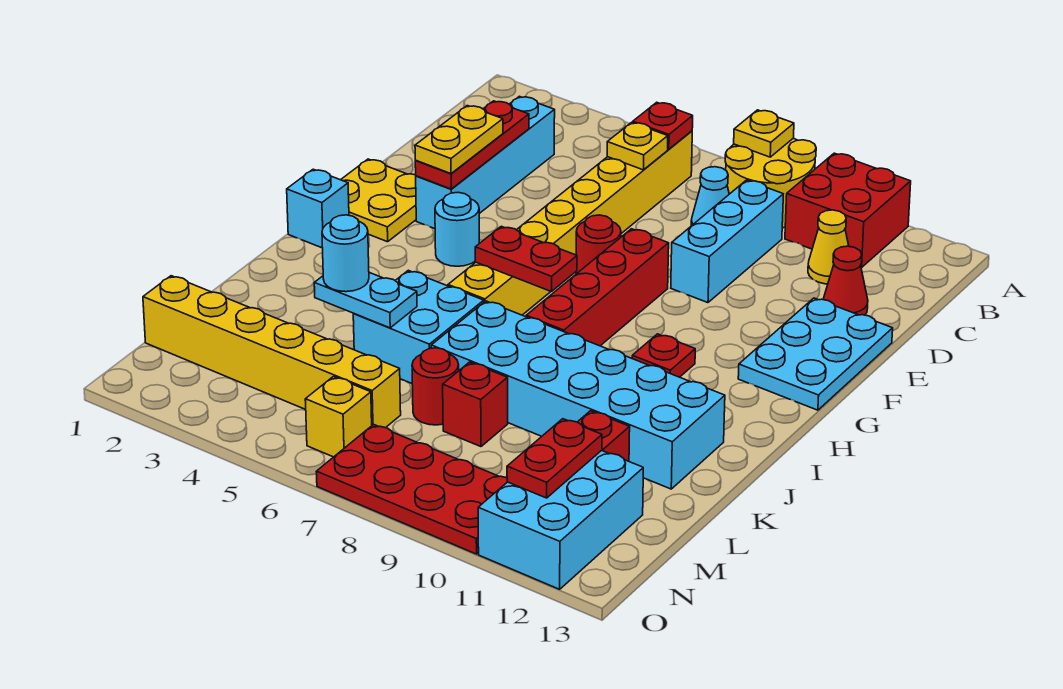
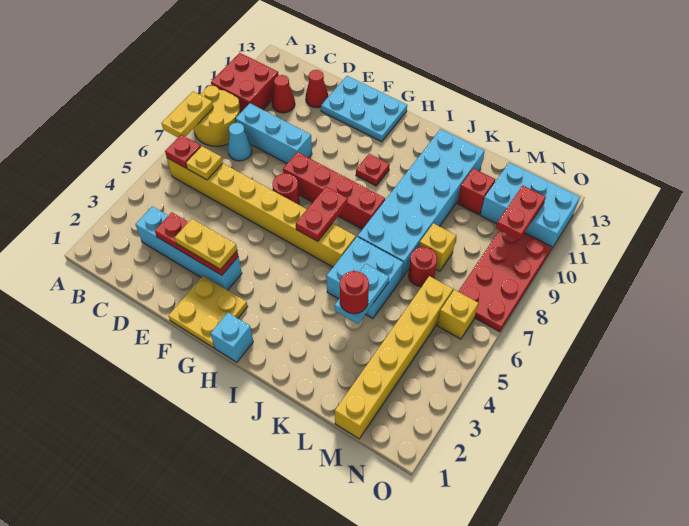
yellow 1x1 plate [734,110,794,157] -> yellow 1x2 plate [162,91,213,137]
yellow 1x1 cone [808,210,849,284] -> red 1x1 cone [272,75,295,113]
cyan 1x1 round brick [435,192,479,266] -> none
cyan 1x1 round brick [322,215,369,292] -> red 1x1 round brick [340,271,369,314]
red 1x1 brick [443,362,508,447] -> yellow 1x1 brick [419,223,456,271]
red 1x2 plate [507,419,602,498] -> red 1x2 plate turned to [496,185,546,240]

